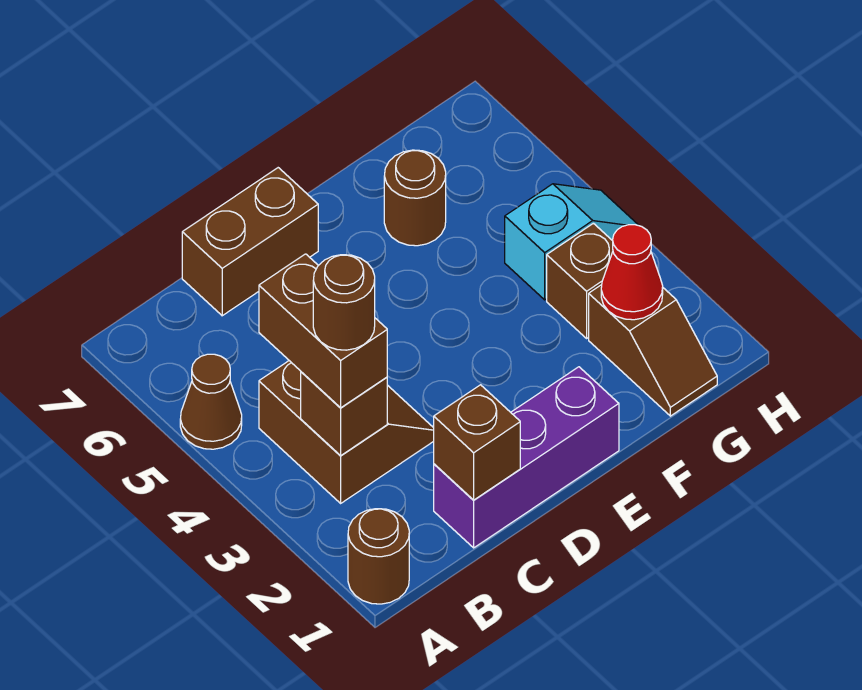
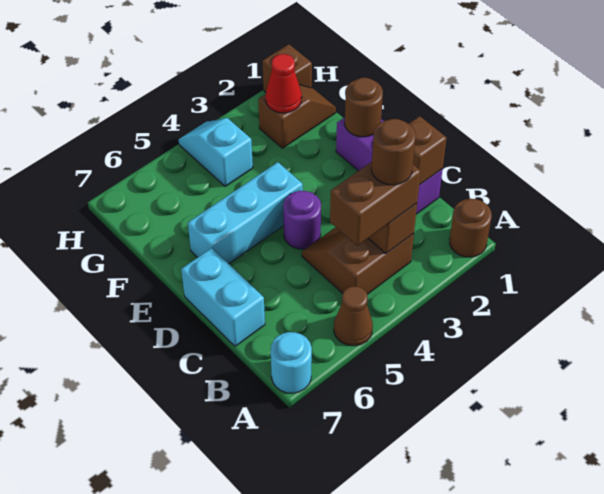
none -> cyan 1x1 round brick [271,332,312,393]
brown 1x2 brick [182,168,318,316] -> cyan 1x2 brick [181,248,265,346]
none -> purple 1x1 round brick [283,191,321,249]
none -> cyan 1x3 brick [188,162,303,264]
brown 1x1 round brick [384,150,446,246] -> brown 1x1 round brick moved to [345,78,383,137]
brown 1x1 brick [547,223,613,338] -> brown 1x1 brick moved to [263,44,312,92]

